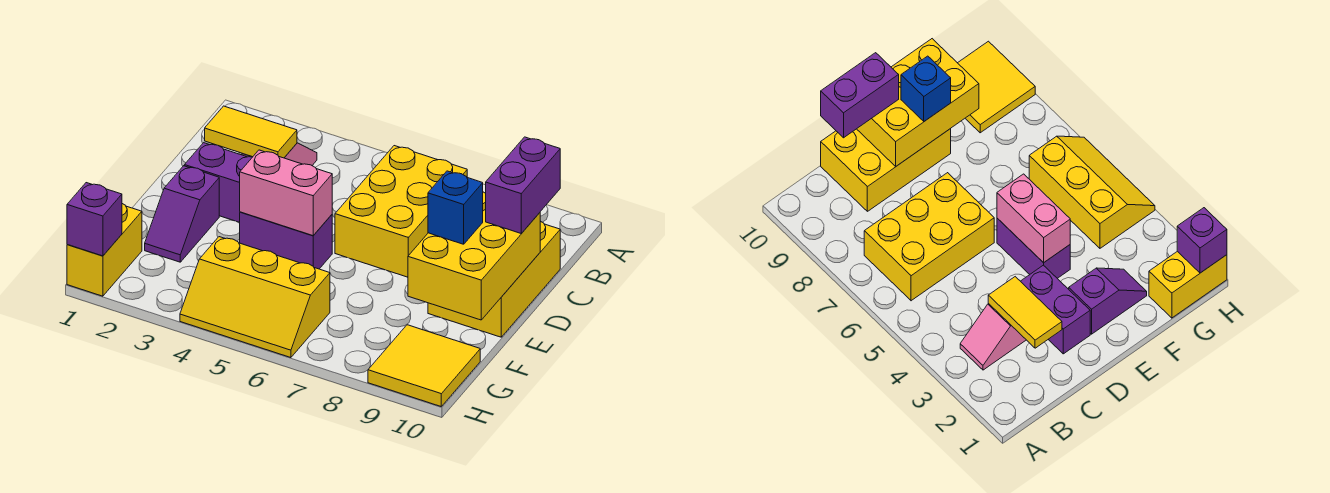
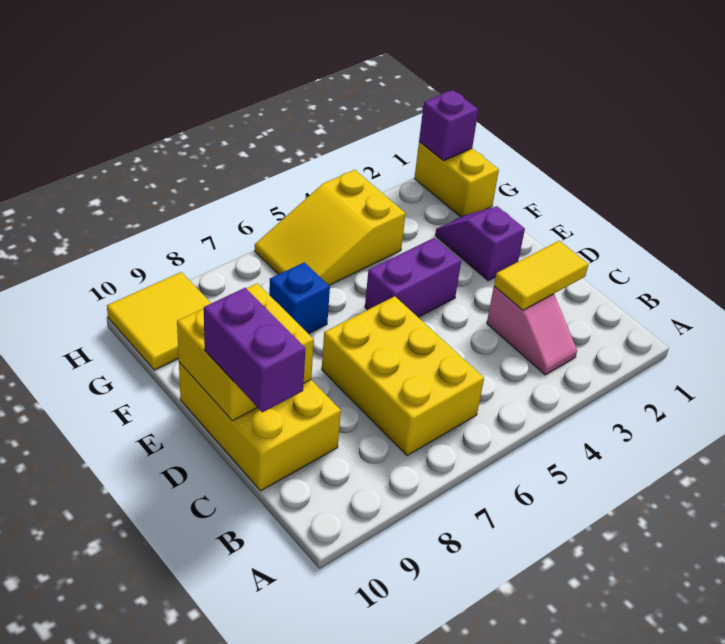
purple 1x2 brick [185,143,252,222] -> none
yellow 2x3 brick [408,192,540,320] -> yellow 2x2 brick [177,283,314,421]
pink 1x2 brick [240,150,332,236] -> none
blue 1x1 brick [428,171,483,244] -> blue 1x1 brick moved to [269,262,330,334]
yellow 2x3 slope [180,237,330,358] -> yellow 2x3 slope turned to [255,170,406,285]

